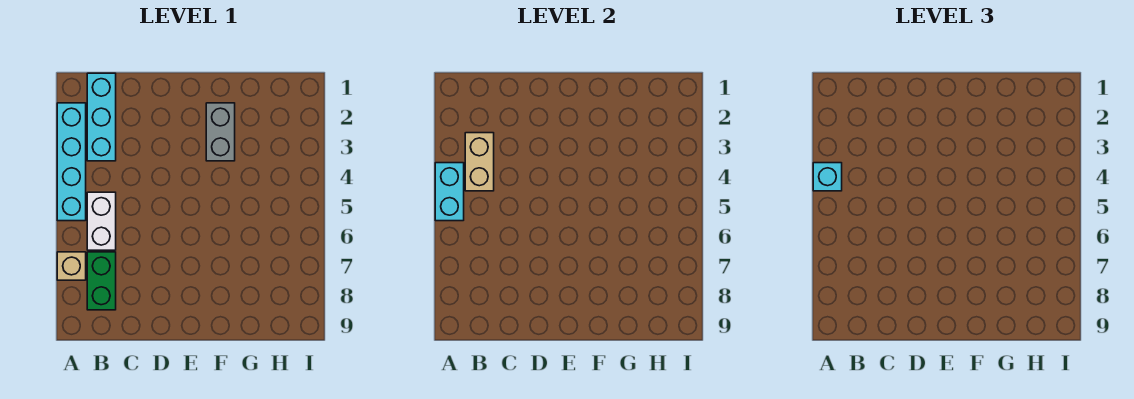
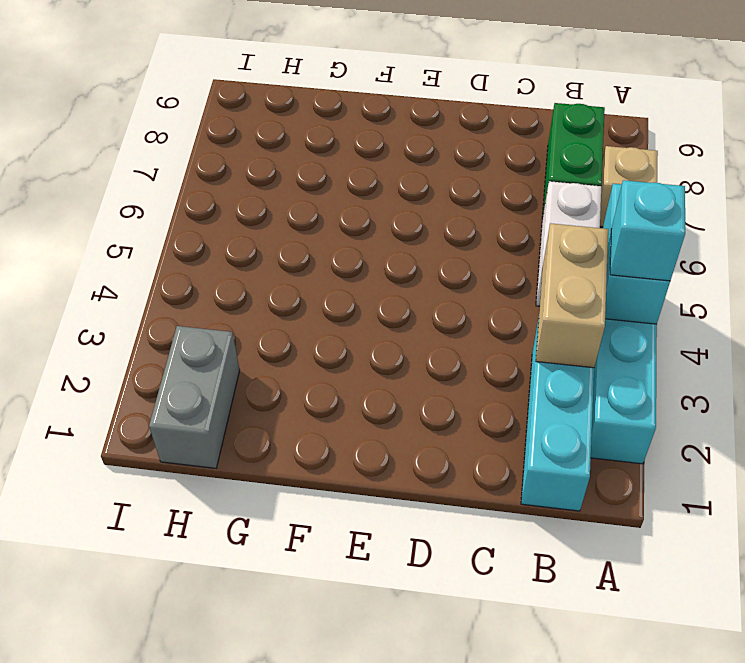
grey 1x2 brick [206,103,235,161] -> grey 1x2 brick moved to [149,326,240,468]

